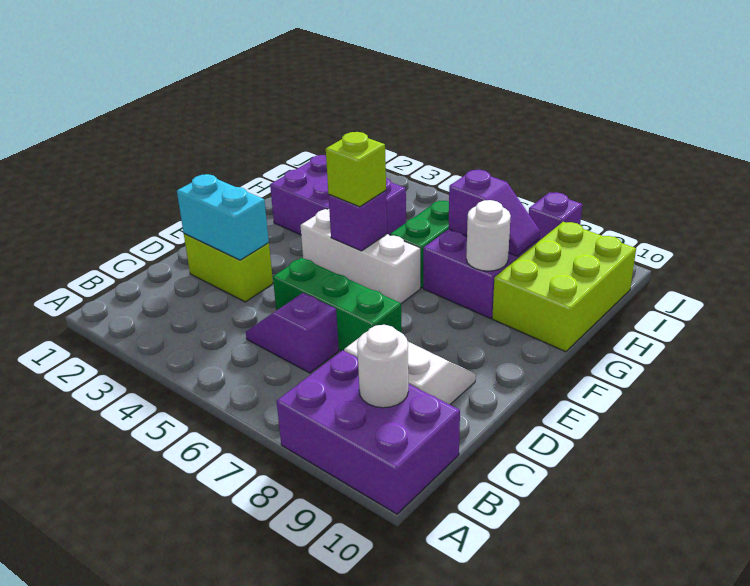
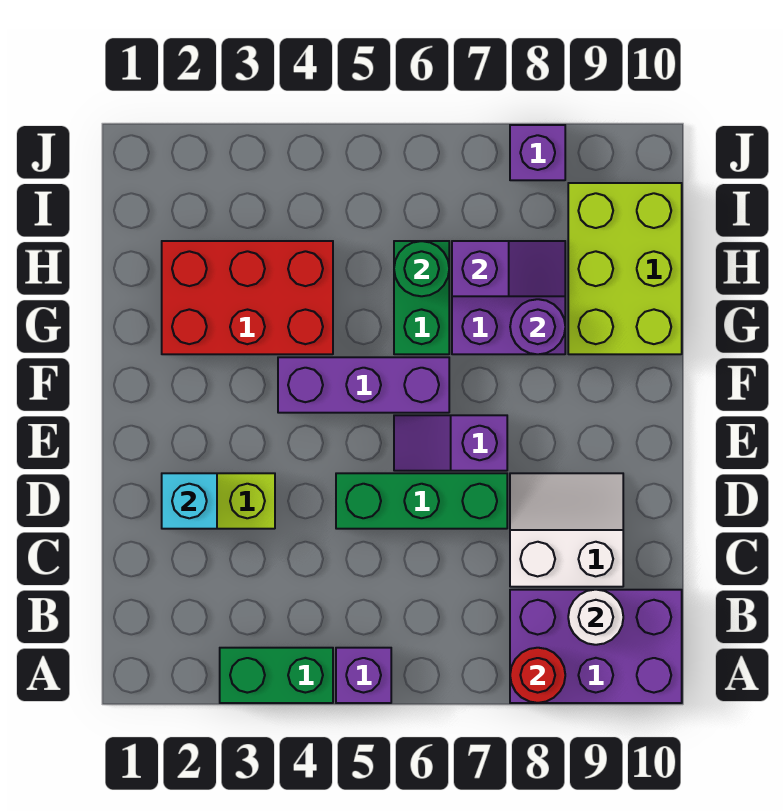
none -> green 1x2 brick [220,648,333,703]
none -> red 1x1 round brick [510,648,565,703]
purple 1x2 slope [246,293,339,373] -> purple 1x2 slope moved to [394,415,507,471]
cyan 1x2 brick [177,174,269,260] -> cyan 1x1 brick [162,473,217,529]
white 1x3 brick [300,209,420,304] -> purple 1x3 brick [278,357,449,413]
purple 1x1 brick [329,190,387,251] -> purple 1x1 brick moved to [336,648,391,703]
lime 1x1 brick [326,132,386,207] -> none
purple 2x3 brick [270,155,406,235] -> red 2x3 brick [162,241,333,354]
white 1x1 round brick [466,200,511,271] -> purple 1x1 round brick [510,299,565,354]
none -> green 1x1 round brick [394,241,449,296]

